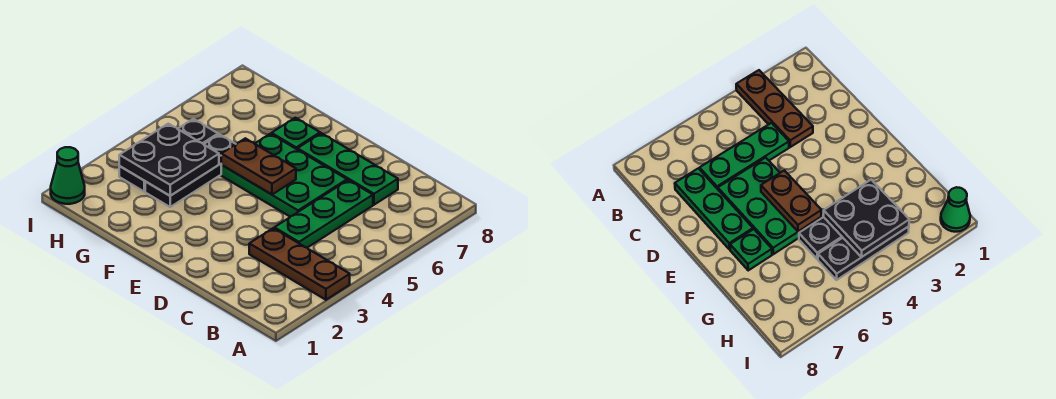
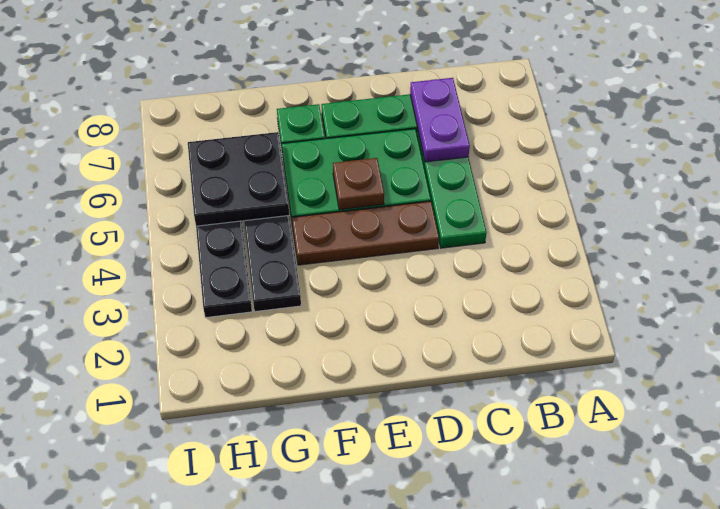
brown 1x3 plate [249,228,350,300] -> brown 1x3 plate moved to [292,201,439,265]
none -> purple 1x2 plate [410,78,470,162]
brown 1x2 plate [221,138,296,195] -> brown 1x1 plate [333,158,384,210]
black 2x2 plate [119,124,219,196] -> black 2x2 plate moved to [188,132,289,226]
green 1x1 cone [51,147,85,204] -> none

